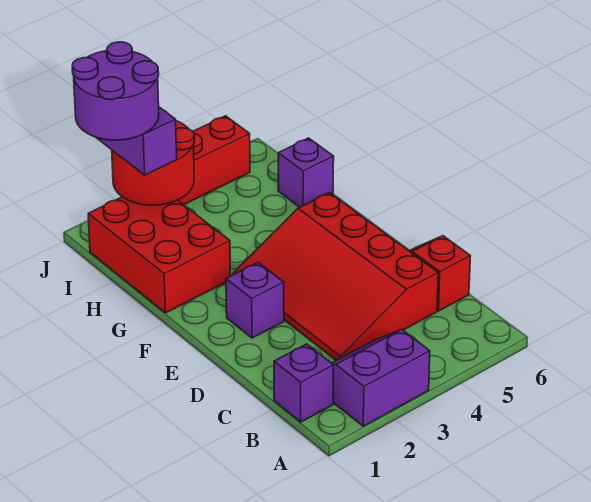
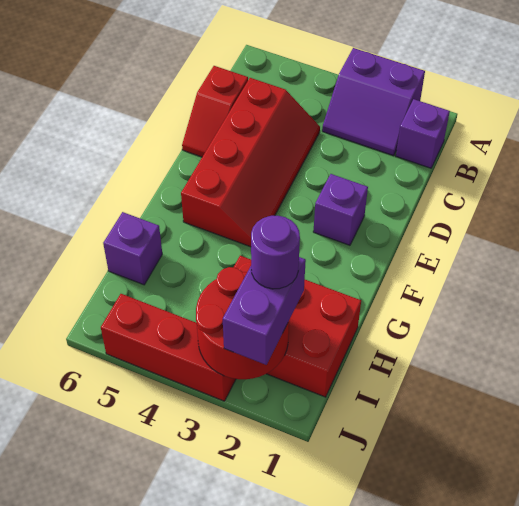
red 3x4 slope [233,192,438,360] -> red 2x4 slope [181,78,320,247]
red 2x3 brick [88,197,231,313] -> red 2x3 brick turned to [233,256,361,397]
purple 2x2 round brick [72,42,159,140] -> purple 1x1 round brick [251,216,300,289]

